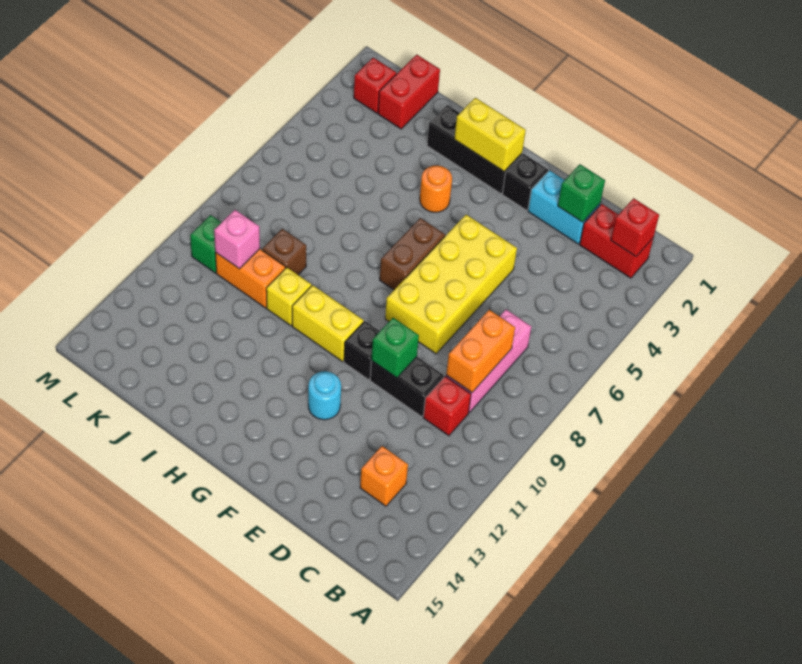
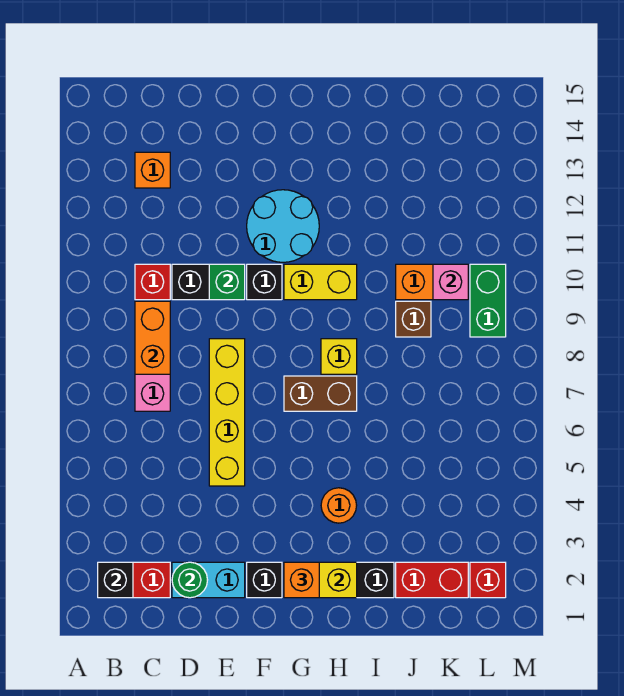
red 1x1 brick [611,198,659,256] -> black 1x1 brick [98,562,133,598]
green 1x1 brick [558,164,605,222] -> green 1x1 round brick [172,562,207,598]
yellow 2x4 brick [385,215,517,354] -> yellow 1x4 brick [209,339,245,486]
cyan 1x1 round brick [308,371,341,420] -> cyan 2x2 round brick [247,190,319,262]
none -> orange 1x1 brick [284,562,319,598]
brown 1x2 brick [380,218,445,290] -> brown 1x2 brick turned to [284,376,357,411]
yellow 1x1 brick [266,267,311,326] -> yellow 1x1 brick moved to [321,339,357,374]
red 1x2 brick [378,55,440,129] -> red 1x2 brick turned to [396,562,468,598]
green 1x1 brick [190,215,222,273] -> green 1x2 brick [470,264,506,337]

